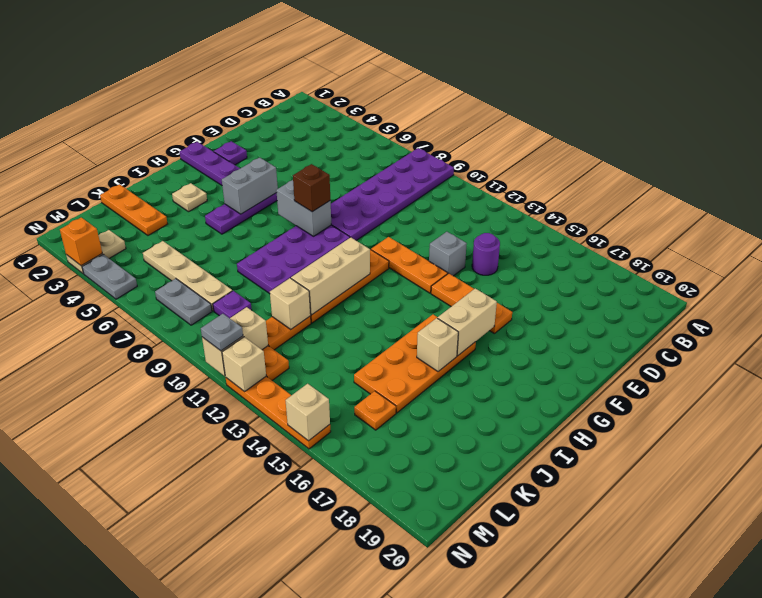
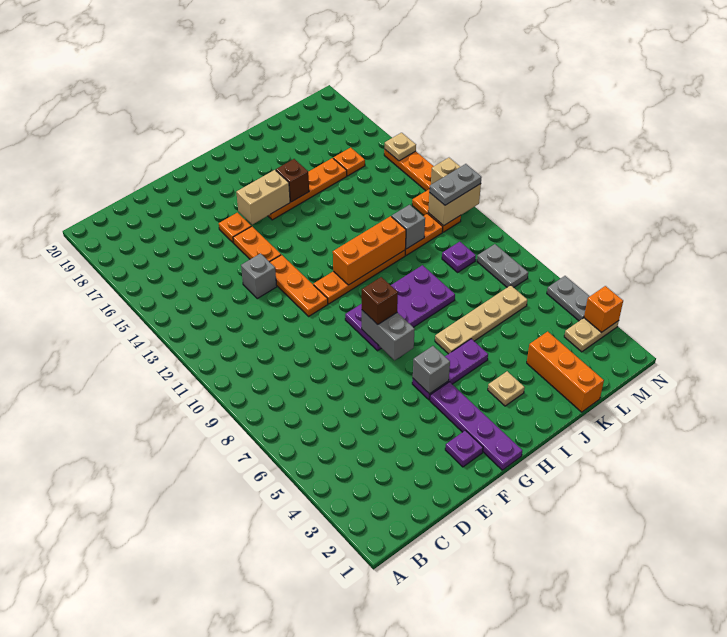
purple 2x6 plate [331,148,454,241] -> none
purple 1x1 round brick [472,233,500,275] -> none
grey 1x2 brick [222,158,278,214] -> grey 1x1 brick [413,346,450,394]
tan 1x3 brick [291,237,370,315] -> orange 1x3 brick [333,216,406,285]
orange 2x4 plate [354,315,476,413] -> orange 1x4 plate [268,158,347,220]
tan 1x1 brick [417,318,458,372] -> brown 1x1 brick [276,159,309,202]
orange 1x3 plate [100,184,167,235] -> orange 1x3 brick [527,332,604,412]
tan 1x1 brick [270,278,311,329] -> grey 1x1 brick [392,205,425,249]
tan 1x4 plate [143,241,232,311] -> tan 1x4 plate turned to [435,285,527,354]
grey 1x1 plate [201,314,243,351] -> grey 1x2 plate [429,164,482,205]
tan 1x1 brick [286,384,330,441] -> tan 1x1 plate [385,133,416,161]

